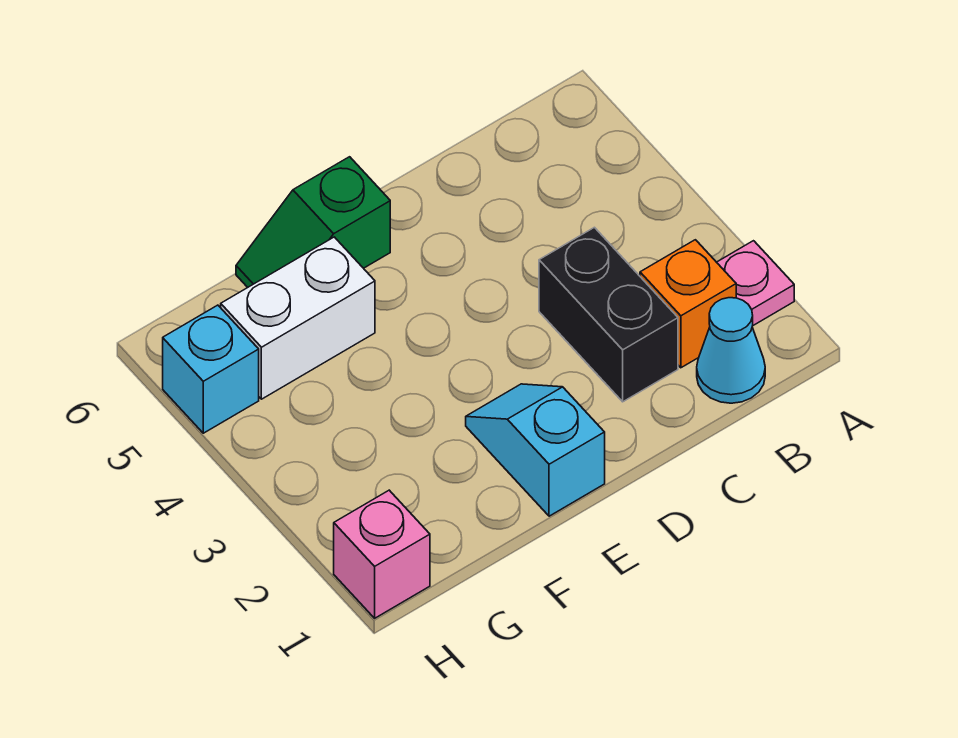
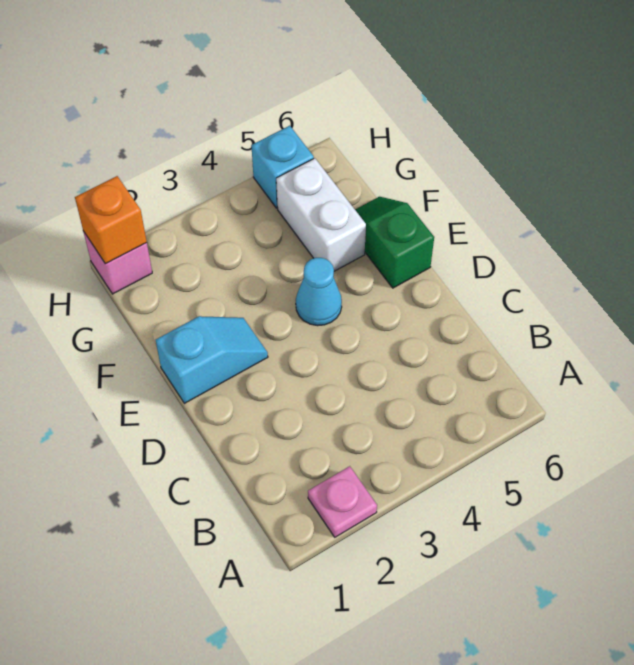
cyan 1x1 cone [697,298,765,403] -> cyan 1x1 cone moved to [296,258,342,326]
orange 1x1 brick [640,240,736,368] -> orange 1x1 brick moved to [75,176,147,264]
black 1x2 brick [539,227,678,402] -> none

